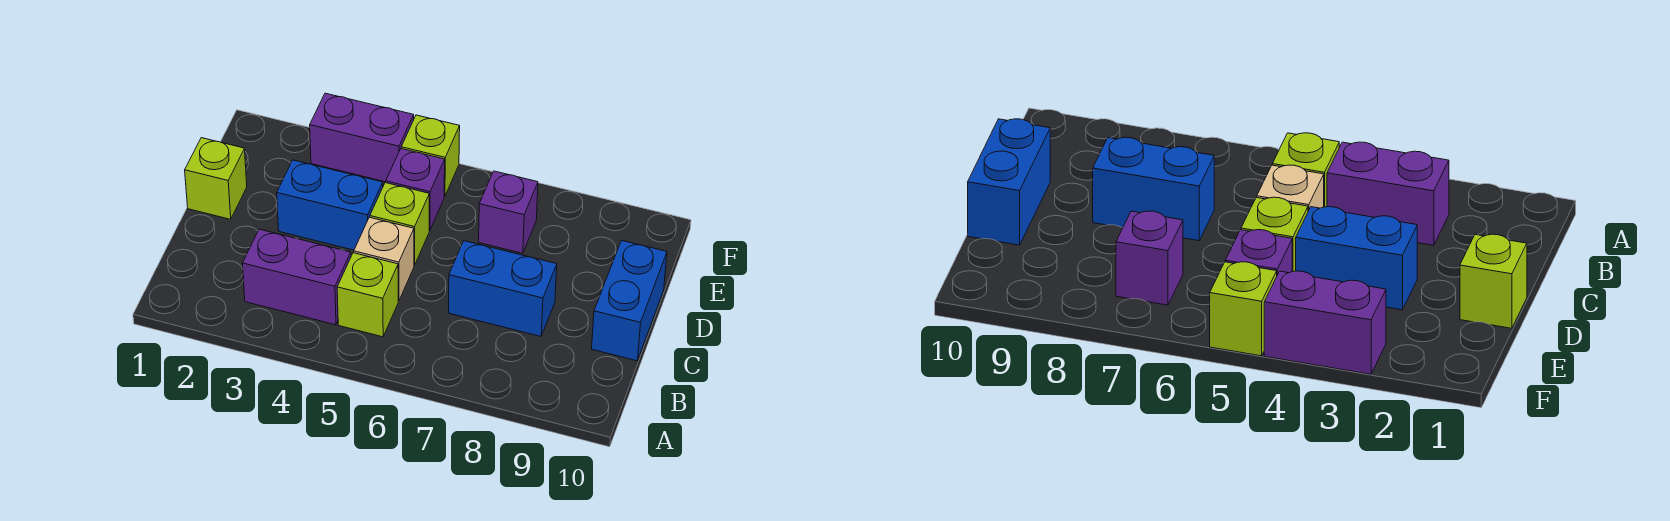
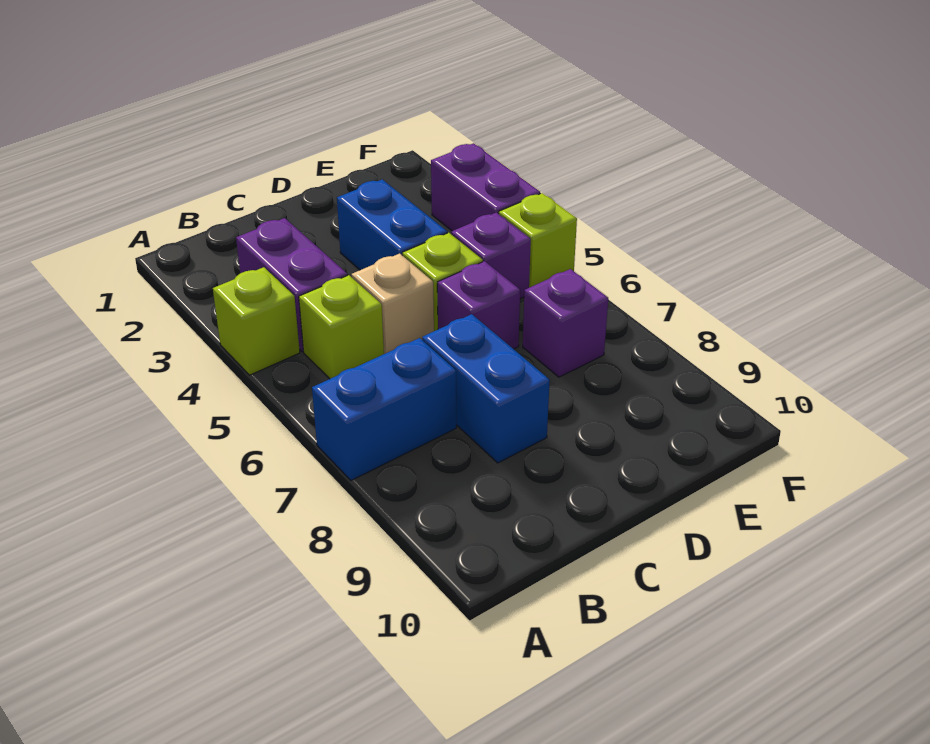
blue 1x2 brick [592,240,667,361] -> blue 1x2 brick moved to [312,338,456,480]
lime 1x1 brick [185,138,247,219] -> lime 1x1 brick moved to [213,267,300,375]
none -> purple 1x1 brick [437,261,520,349]

